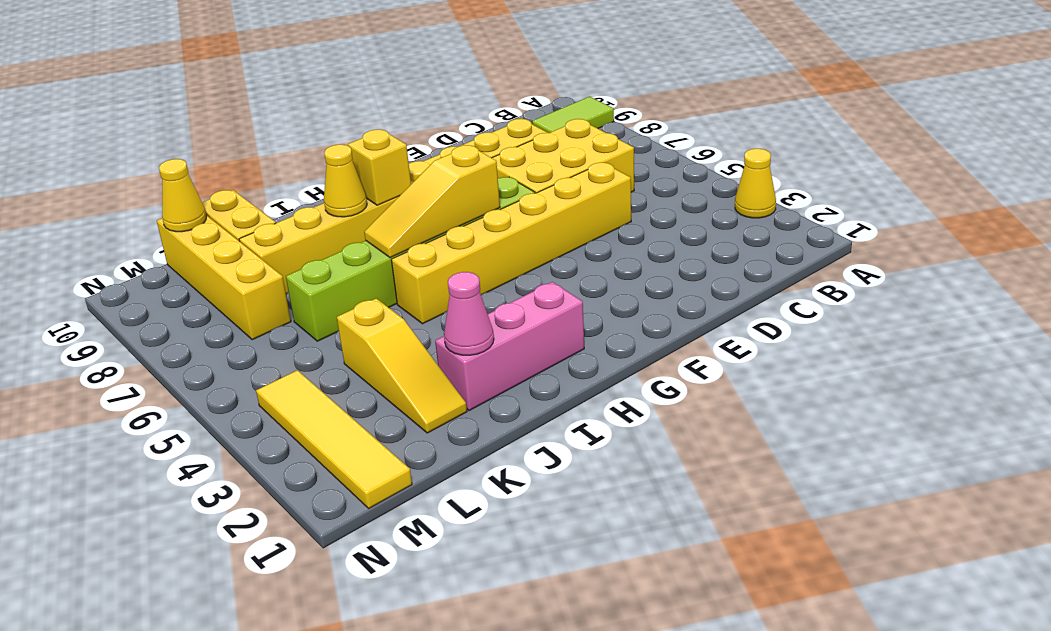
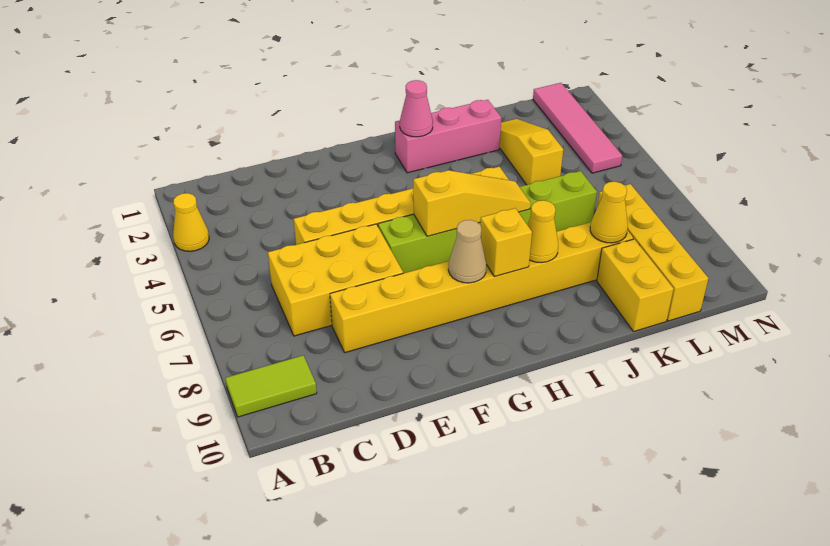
none -> tan 1x1 cone [448,220,487,283]
pink 1x1 cone [444,272,494,355] -> pink 1x1 cone moved to [400,80,433,137]
yellow 1x1 cone [159,159,206,232] -> yellow 1x1 cone moved to [590,182,628,243]
yellow 1x4 tile [256,370,412,508] -> pink 1x4 tile [533,83,622,173]

